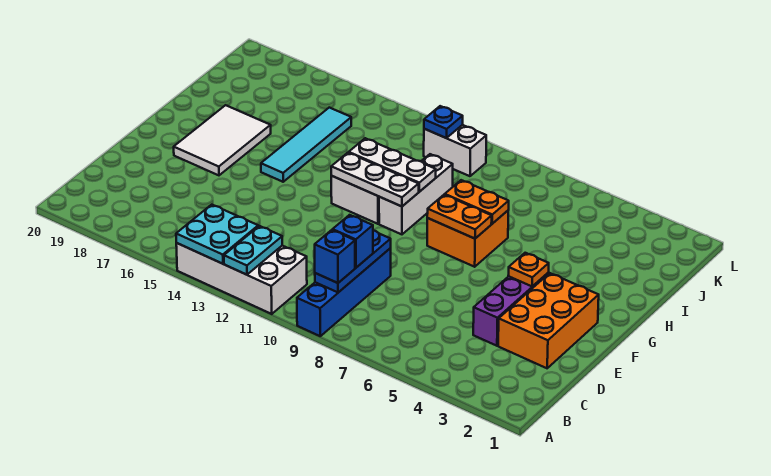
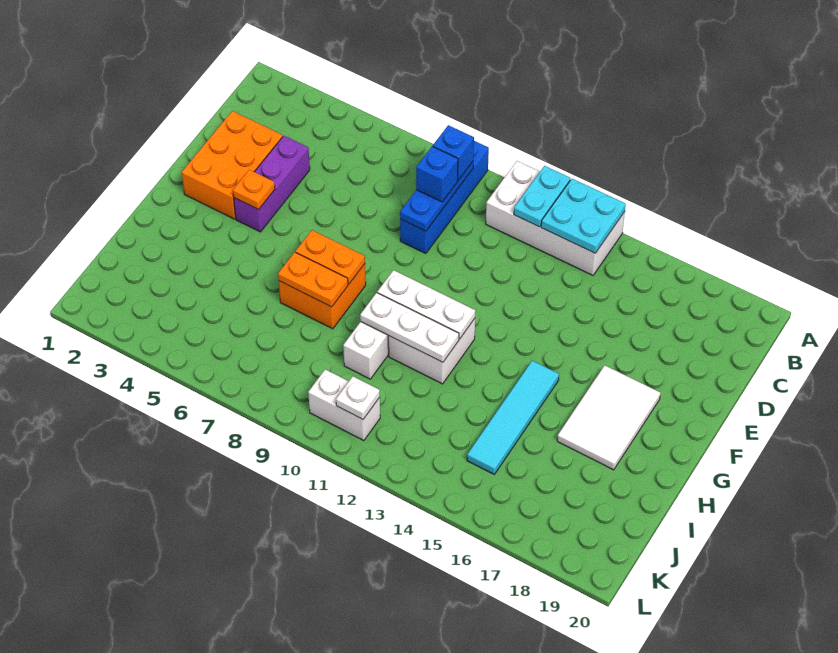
blue 1x1 plate [424,106,463,138] -> white 1x1 plate [336,376,380,419]

